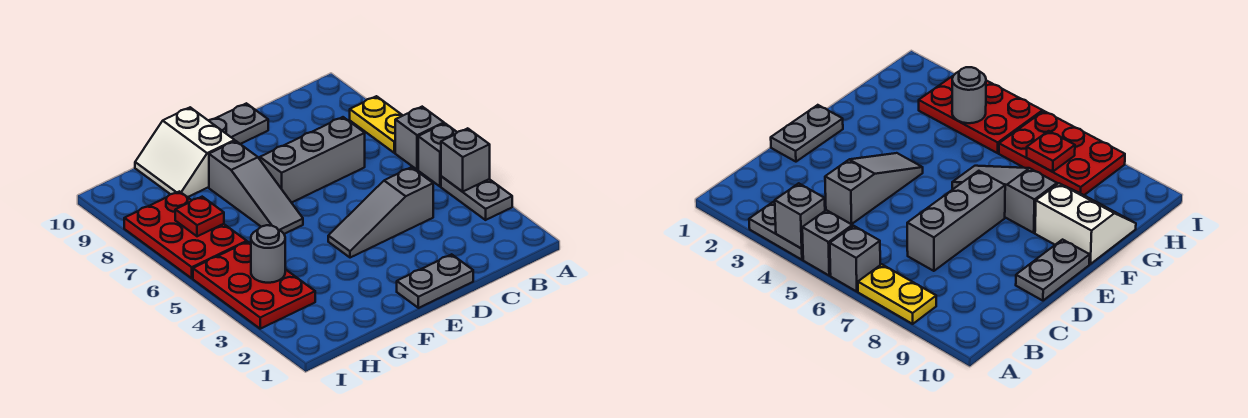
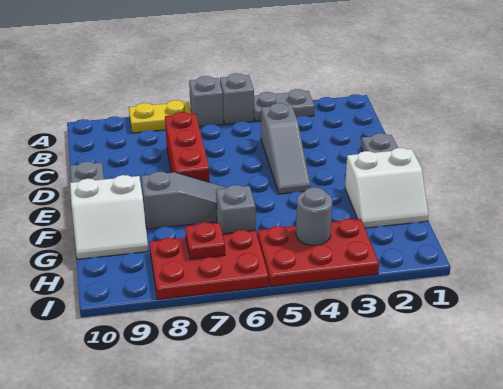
grey 1x1 brick [441,128,490,192] -> grey 1x1 brick moved to [216,185,256,234]
grey 1x3 brick [260,117,365,203] -> red 1x3 brick [165,112,209,182]
none -> white 2x2 slope [345,148,428,228]

